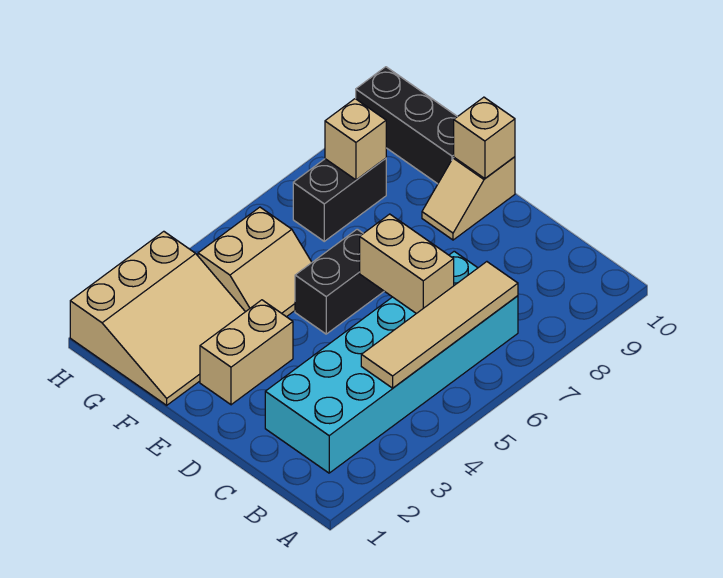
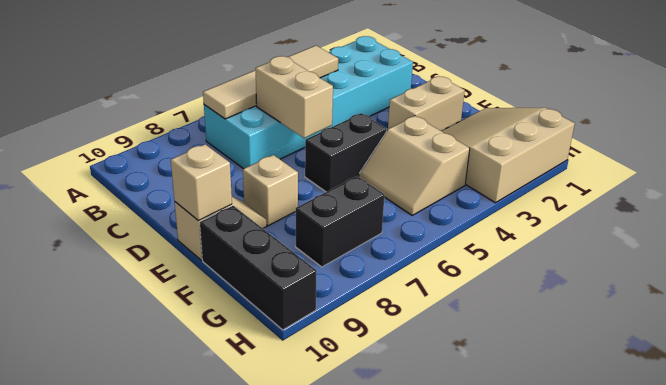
tan 2x2 slope [198,207,312,317] -> tan 2x2 slope turned to [359,116,470,215]
tan 1x1 brick [325,99,386,180] -> tan 1x1 brick moved to [243,155,298,226]

